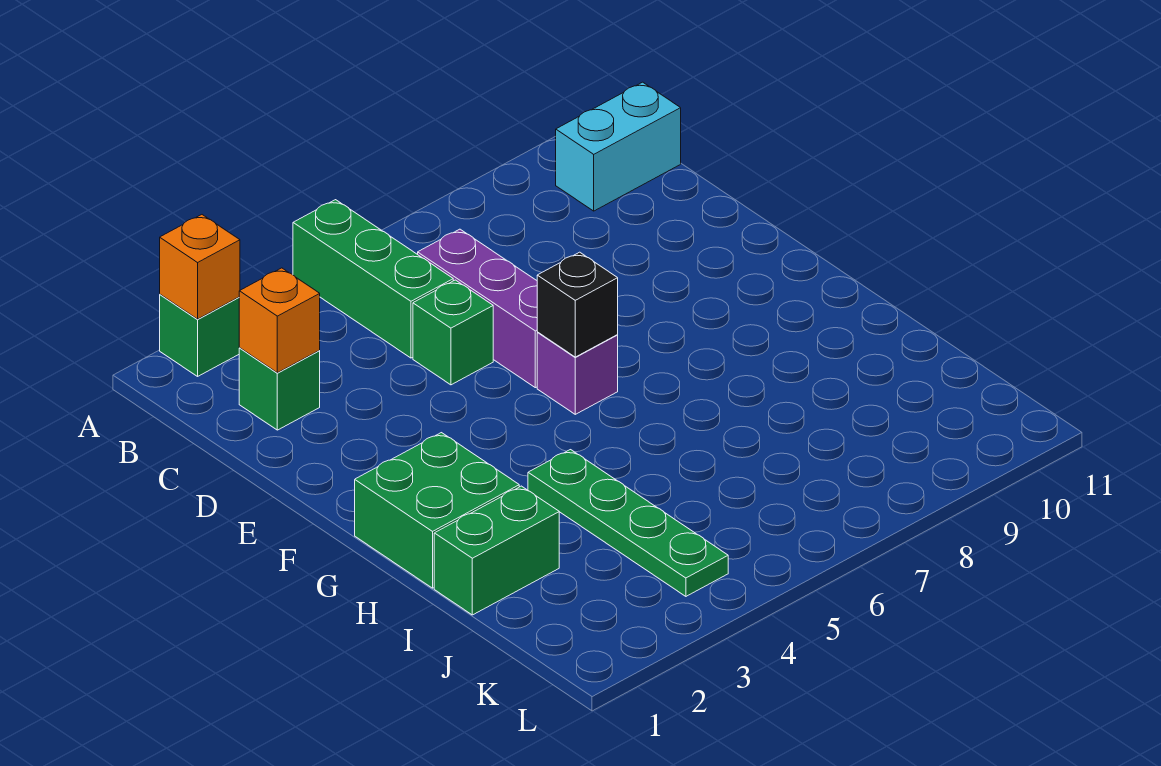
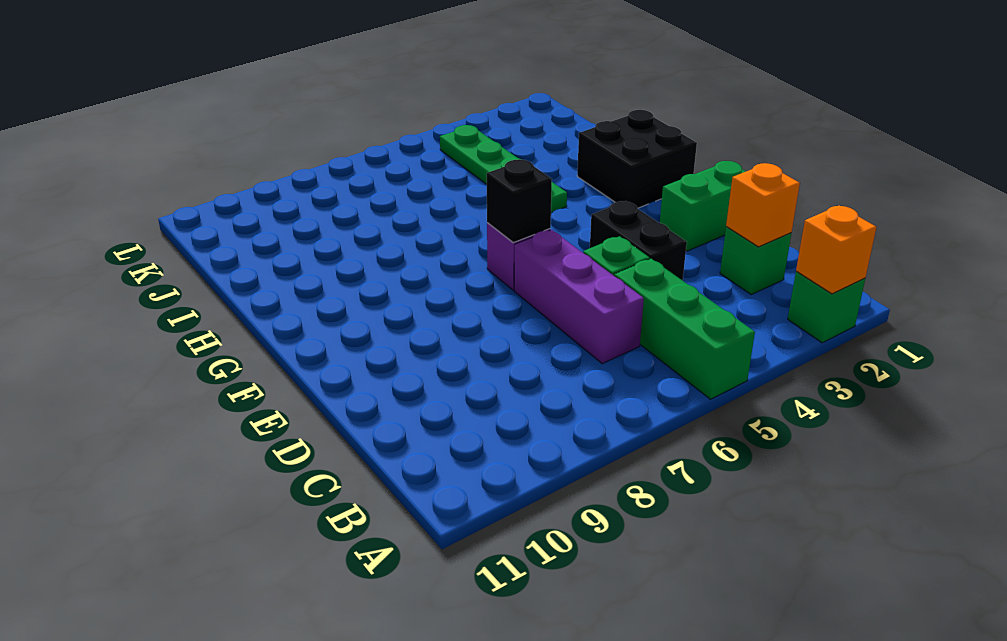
cyan 1x2 brick [556,82,681,211] -> none
none -> black 1x2 brick [590,201,687,280]
green 2x2 brick [355,433,519,588] -> black 2x2 brick [577,110,697,208]
green 1x2 brick [434,486,559,615] -> green 1x2 brick moved to [660,161,746,251]

